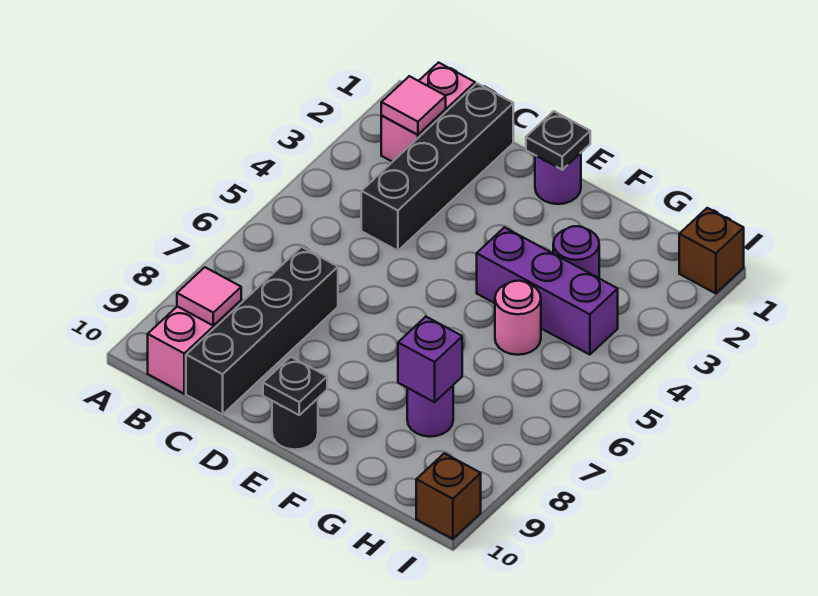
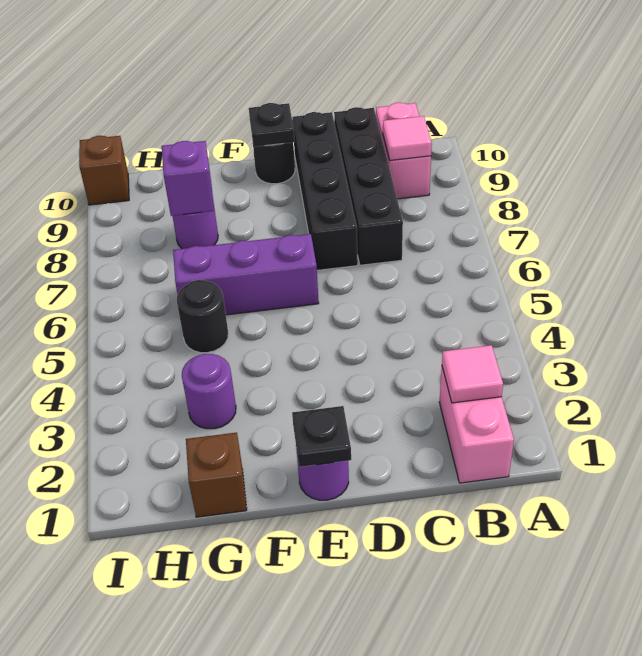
black 1x4 brick [361,83,513,251] -> black 1x4 brick moved to [292,112,358,270]
purple 1x3 brick [477,227,618,355] -> purple 1x3 brick moved to [173,234,319,315]
pink 1x1 round brick [495,281,541,355] -> black 1x1 round brick [177,280,228,353]
brown 1x1 brick [679,208,744,294] -> brown 1x1 brick moved to [186,433,247,517]

